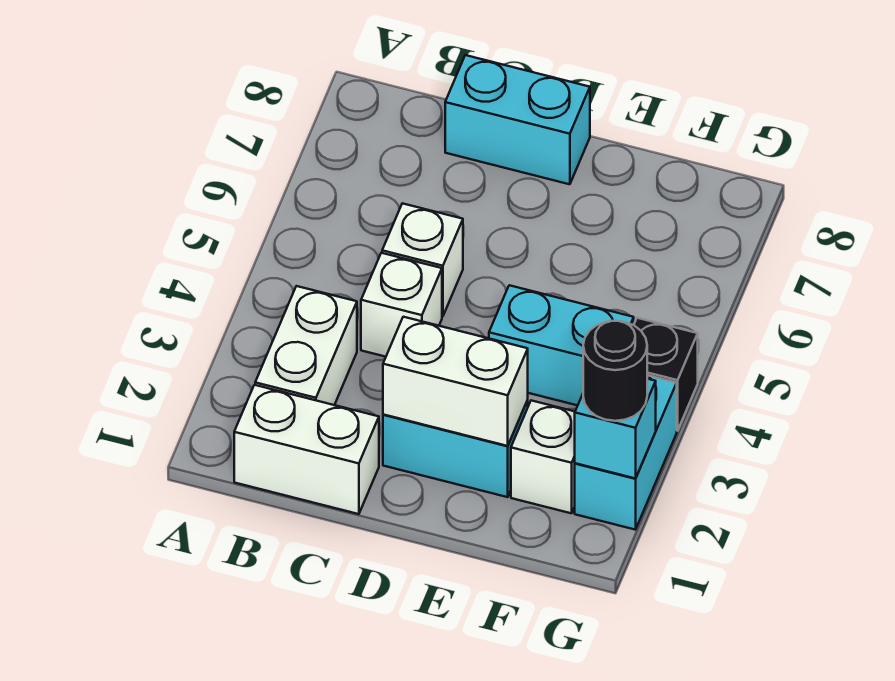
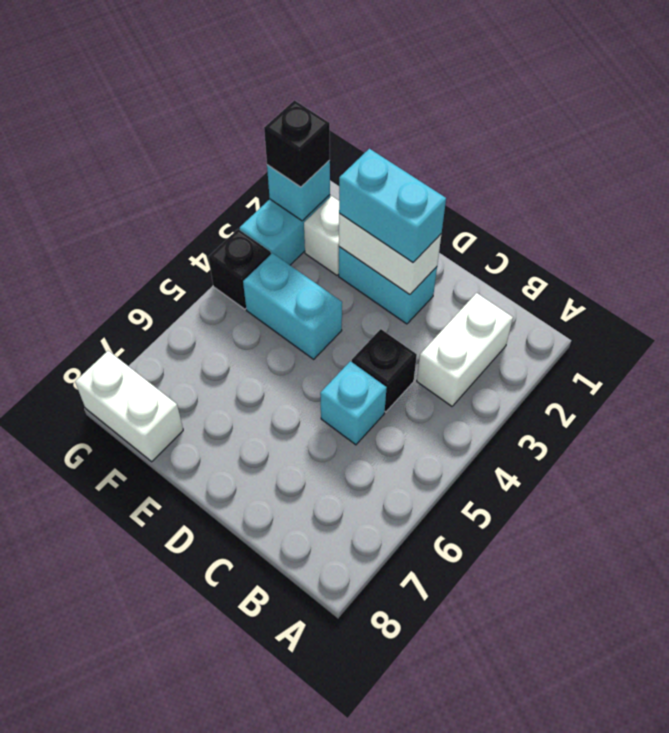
white 1x2 brick [234,385,379,514] -> white 1x2 brick moved to [75,351,183,462]
white 1x1 brick [361,253,442,357] -> black 1x1 brick [352,329,417,412]
white 1x1 brick [382,203,463,316] -> cyan 1x1 brick [320,361,387,445]
cyan 1x2 brick [445,55,590,184] -> cyan 1x2 brick moved to [339,149,446,262]
black 1x1 round brick [583,321,647,421] -> black 1x1 brick [264,100,330,187]

